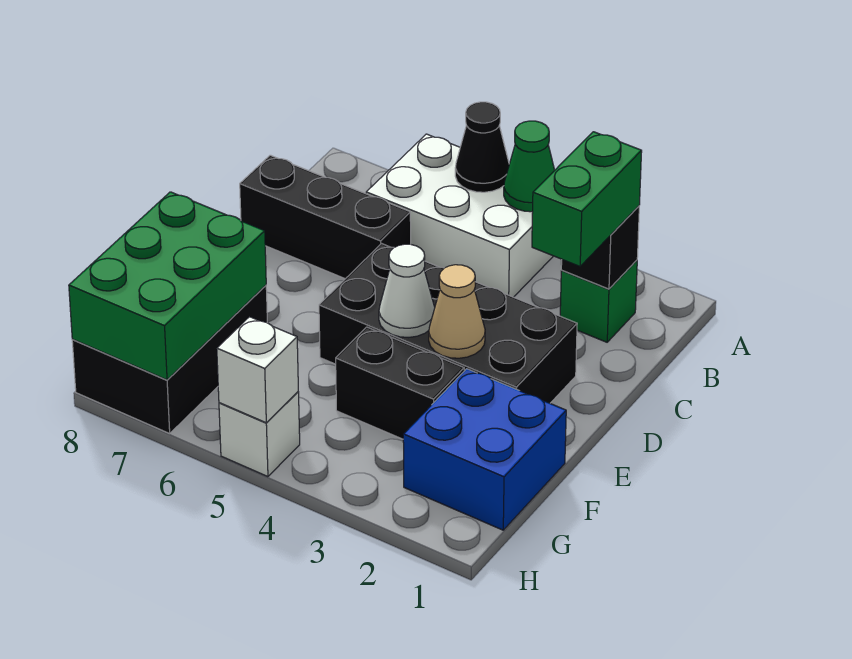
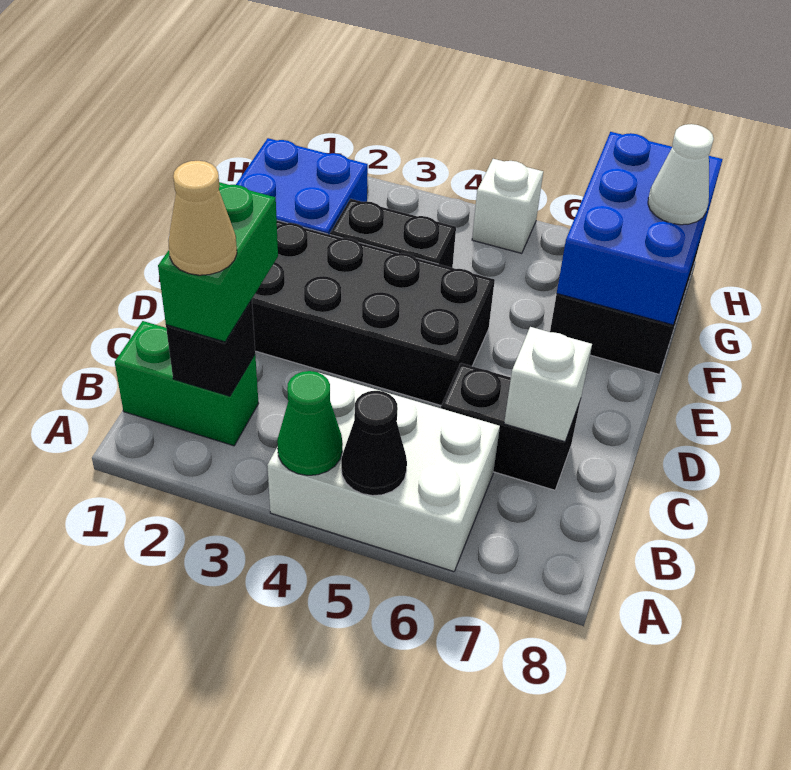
green 1x1 brick [560,260,637,342] -> green 1x2 brick [115,321,259,446]
black 1x3 brick [240,155,411,279] -> black 1x2 brick [441,363,581,490]
tan 1x1 cone [429,265,485,358] -> tan 1x1 cone moved to [168,161,237,275]
white 1x1 cone [379,244,435,337] -> white 1x1 cone moved to [648,124,714,225]
green 2x3 brick [69,192,266,380] -> blue 2x3 brick [557,132,723,325]
white 1x1 brick [217,317,298,423] -> white 1x1 brick moved to [504,327,592,442]

